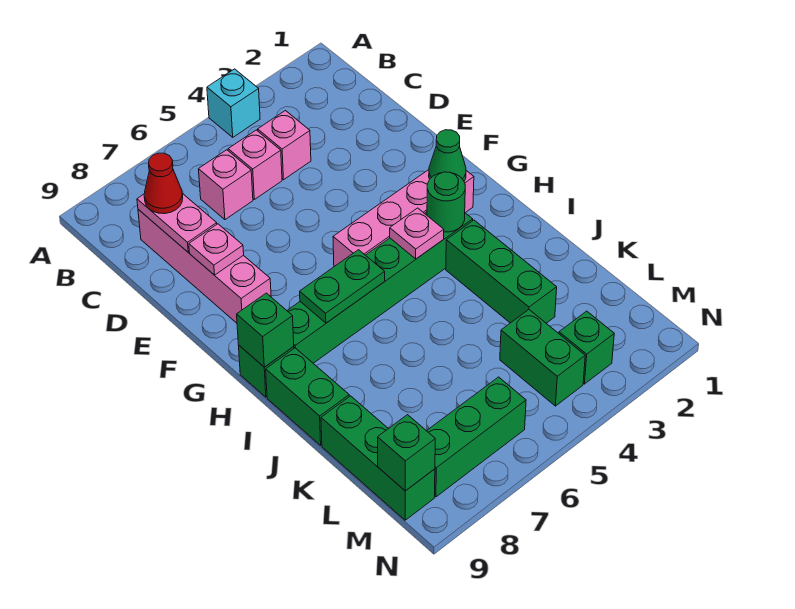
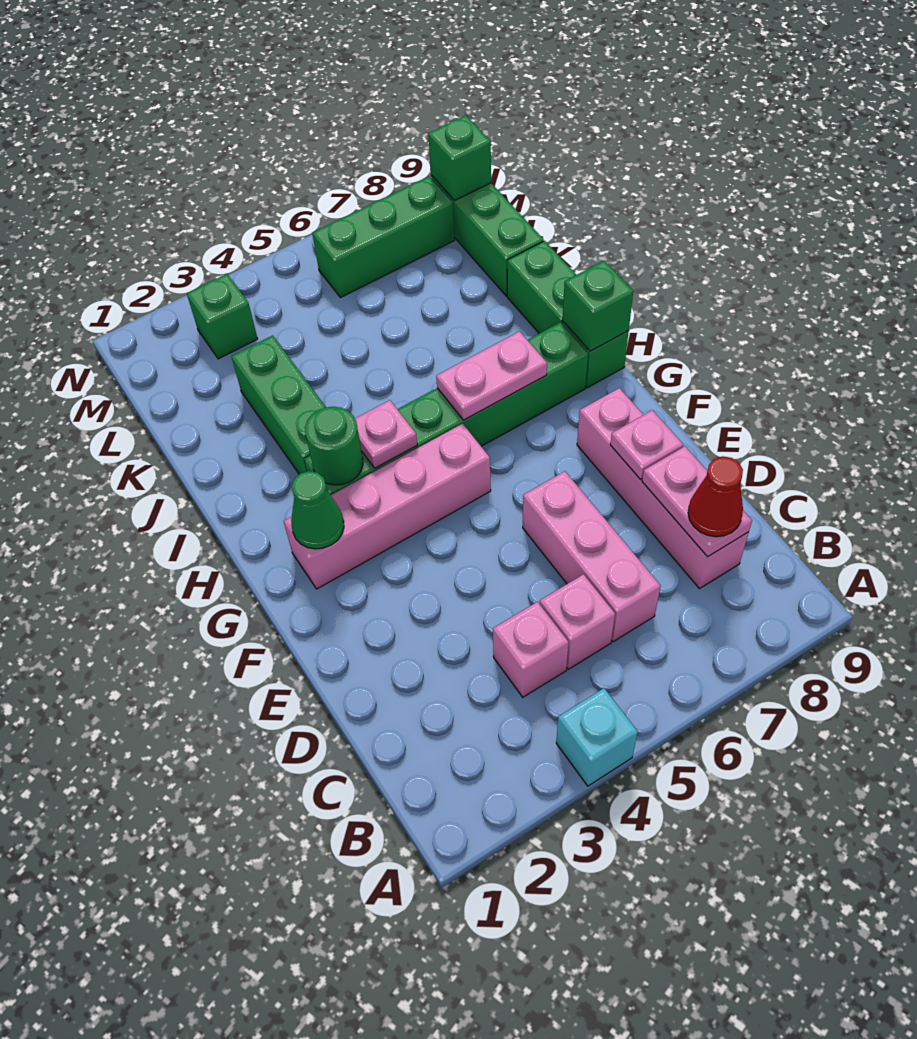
pink 1x1 brick [199,150,253,220] -> pink 1x3 brick [523,471,661,642]
green 1x2 plate [300,250,385,323] -> pink 1x2 plate [436,331,547,420]
green 1x2 brick [500,310,585,406] -> none

